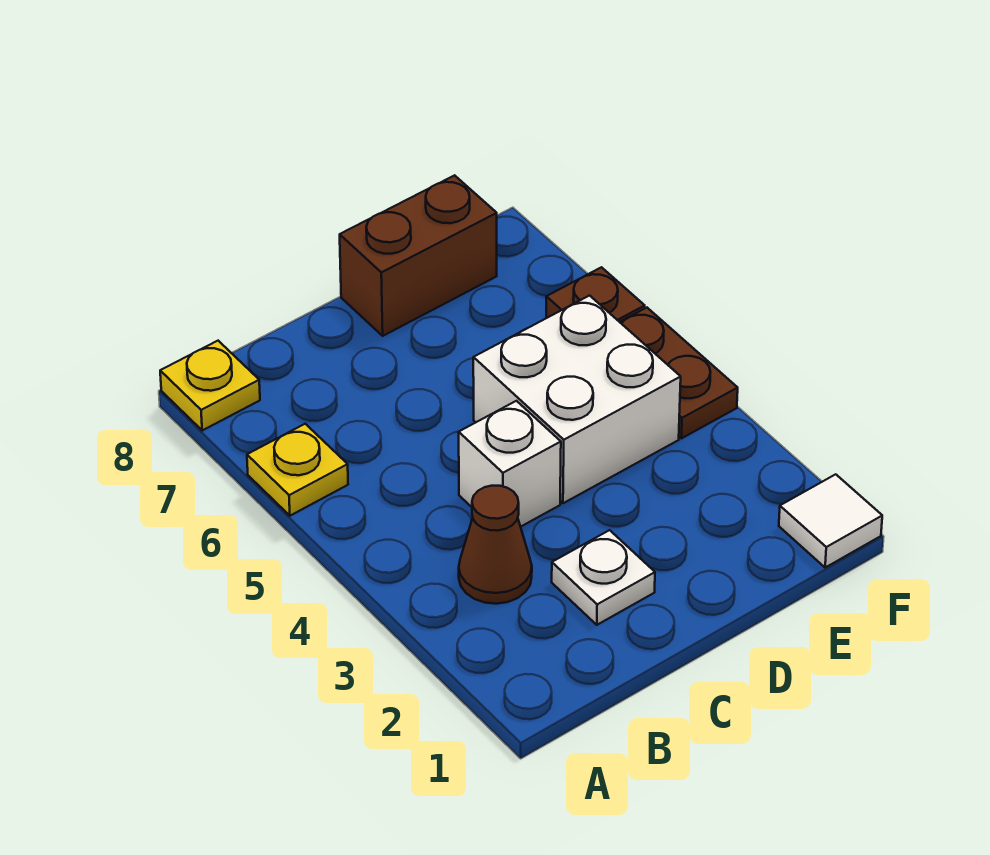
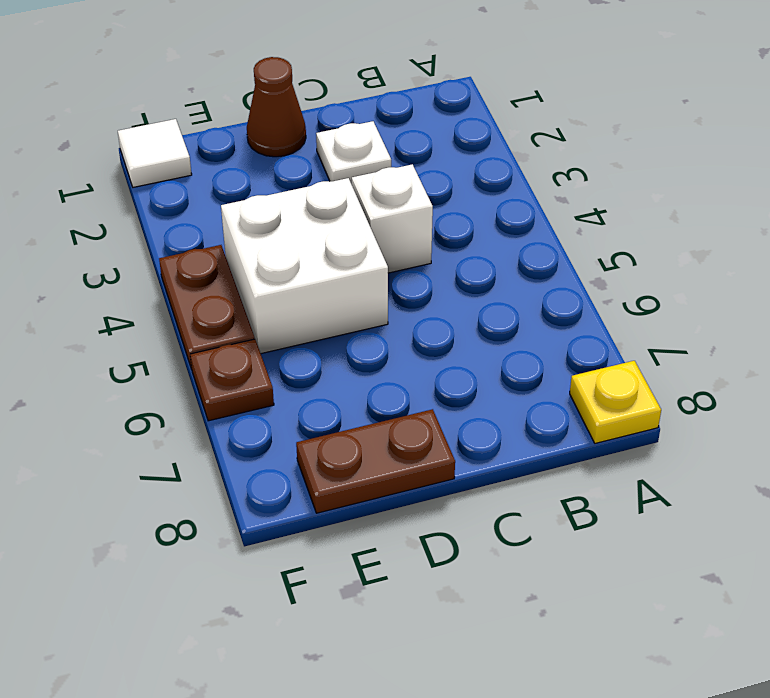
yellow 1x1 plate [247,424,348,516] -> none
brown 1x1 cone [459,486,532,604] -> brown 1x1 cone moved to [247,57,306,157]
brown 1x2 brick [340,175,497,336] -> brown 1x2 plate [296,409,455,513]

